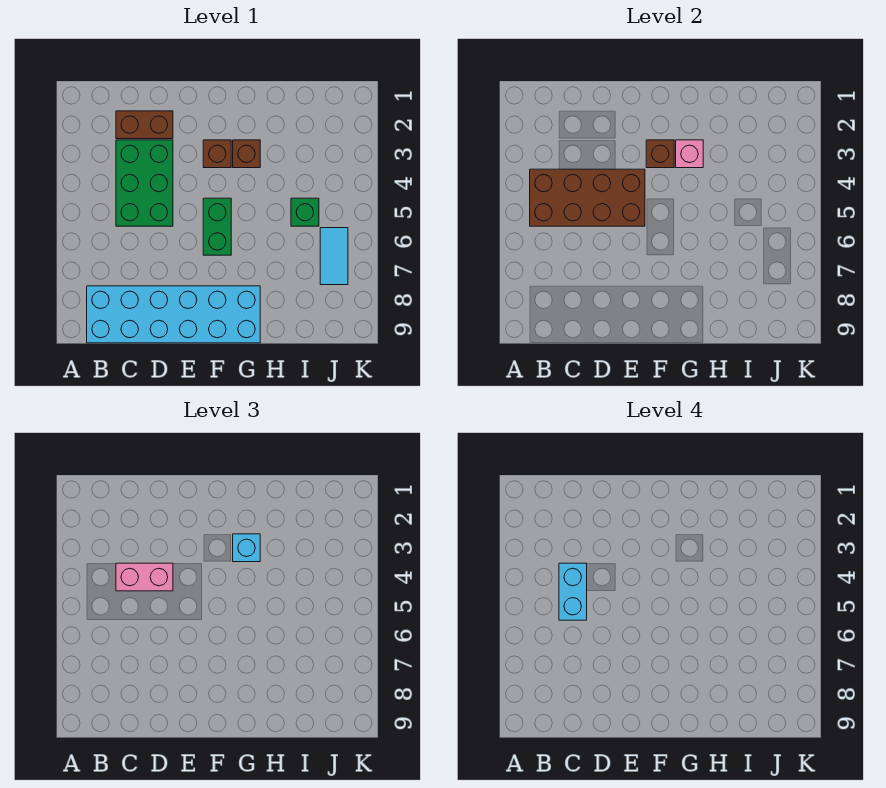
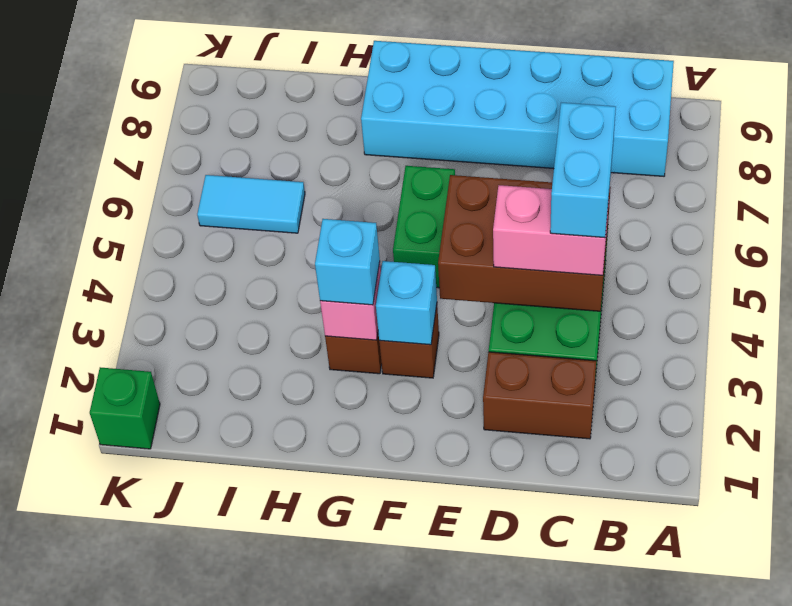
brown 2x4 brick [530,169,645,226] -> brown 2x3 brick [438,175,611,311]
brown 1x1 brick [646,140,674,168] -> cyan 1x1 brick [376,261,437,345]
green 1x1 brick [291,198,319,226] -> green 1x1 brick moved to [90,367,160,449]
cyan 1x2 tile [320,228,348,285] -> cyan 1x2 tile turned to [197,175,305,233]

